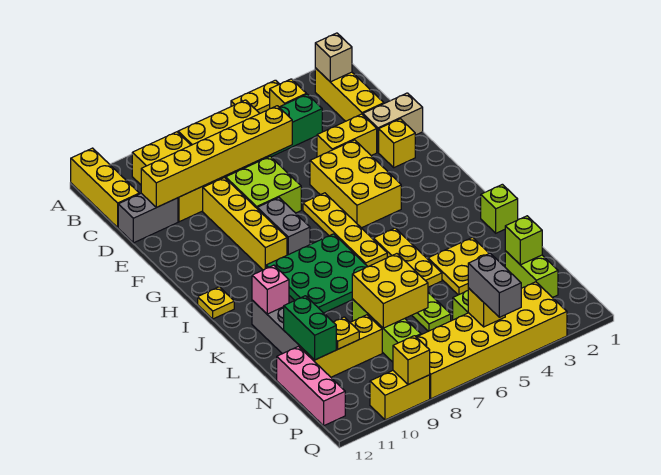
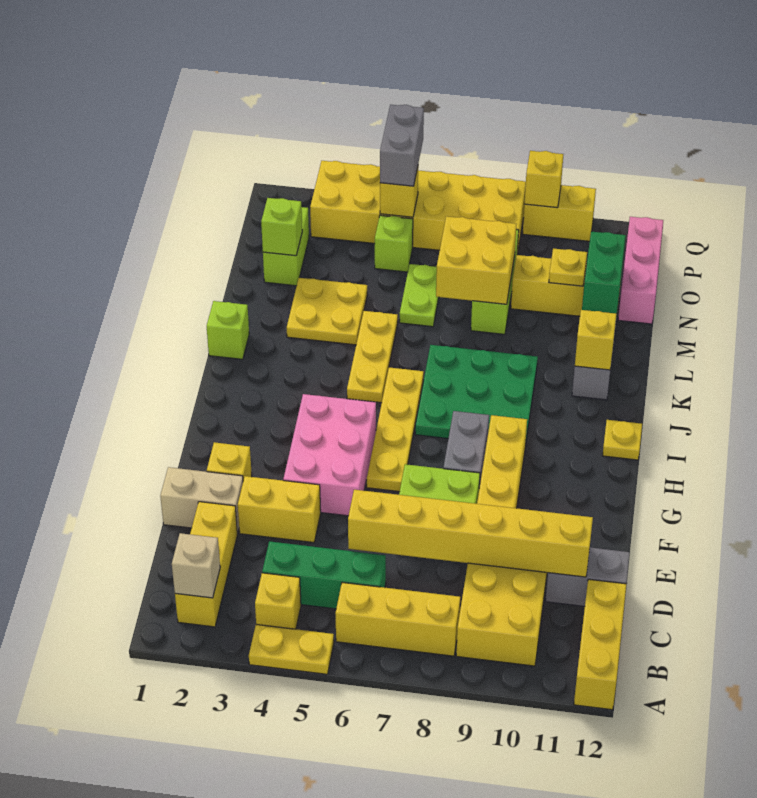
yellow 2x3 brick [310,140,401,228] -> pink 2x3 brick [283,394,376,516]
pink 1x1 brick [252,265,289,314] -> yellow 1x1 brick [575,310,617,370]

